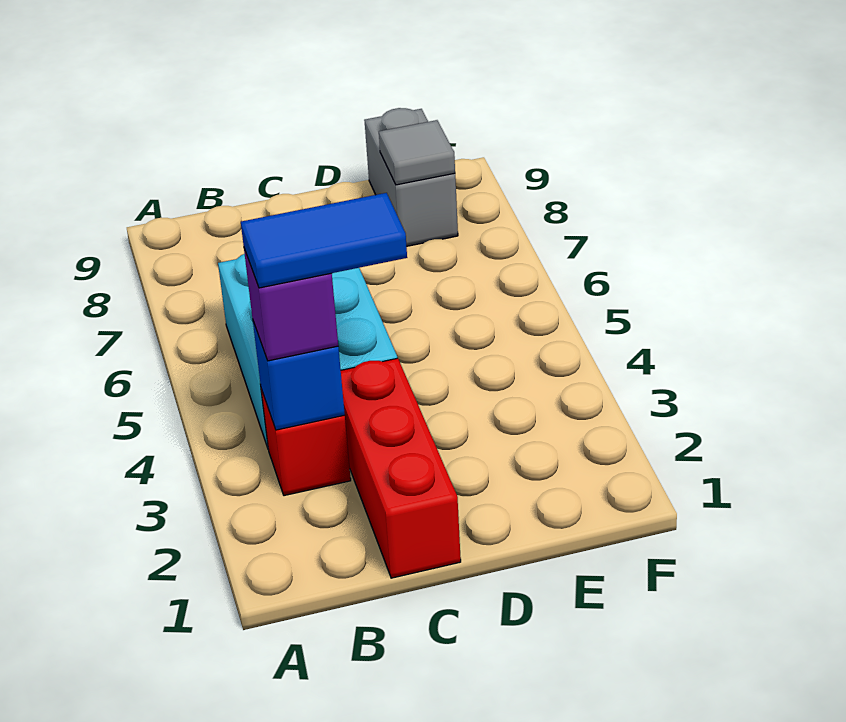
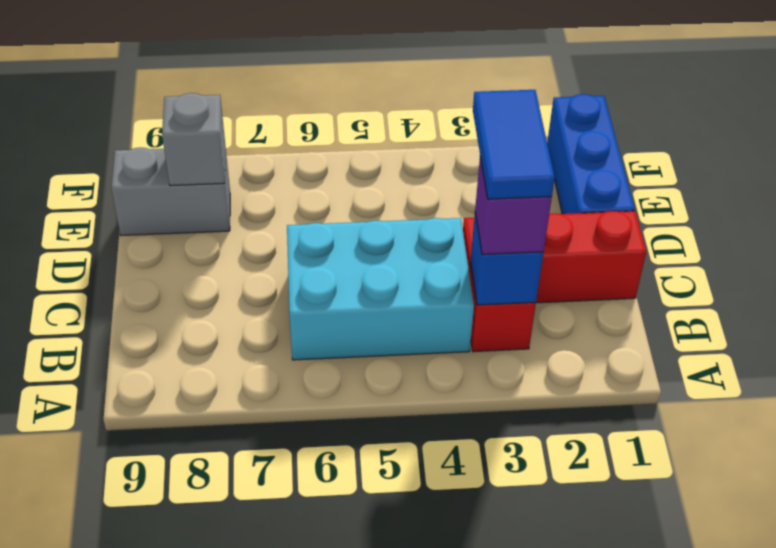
none -> blue 1x3 brick [547,94,635,214]
grey 1x1 tile [379,120,455,185] -> grey 1x1 brick [162,93,225,186]

